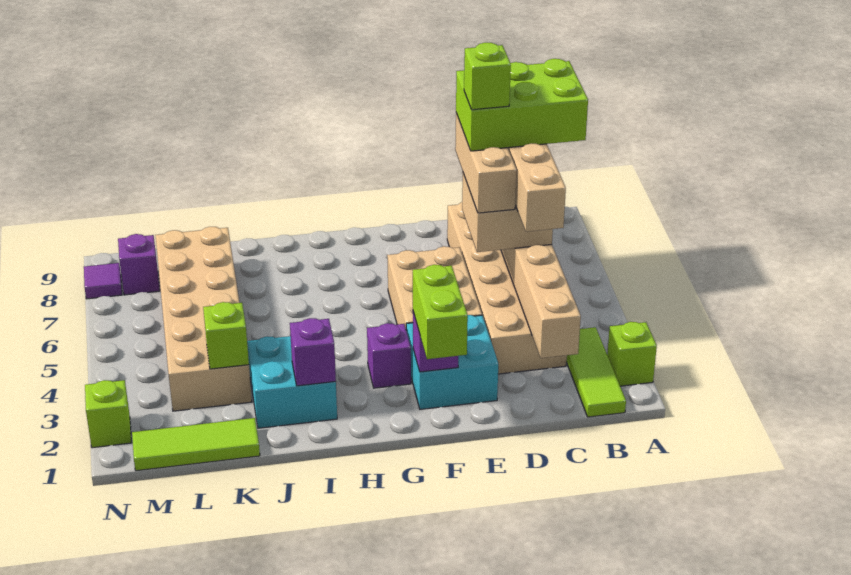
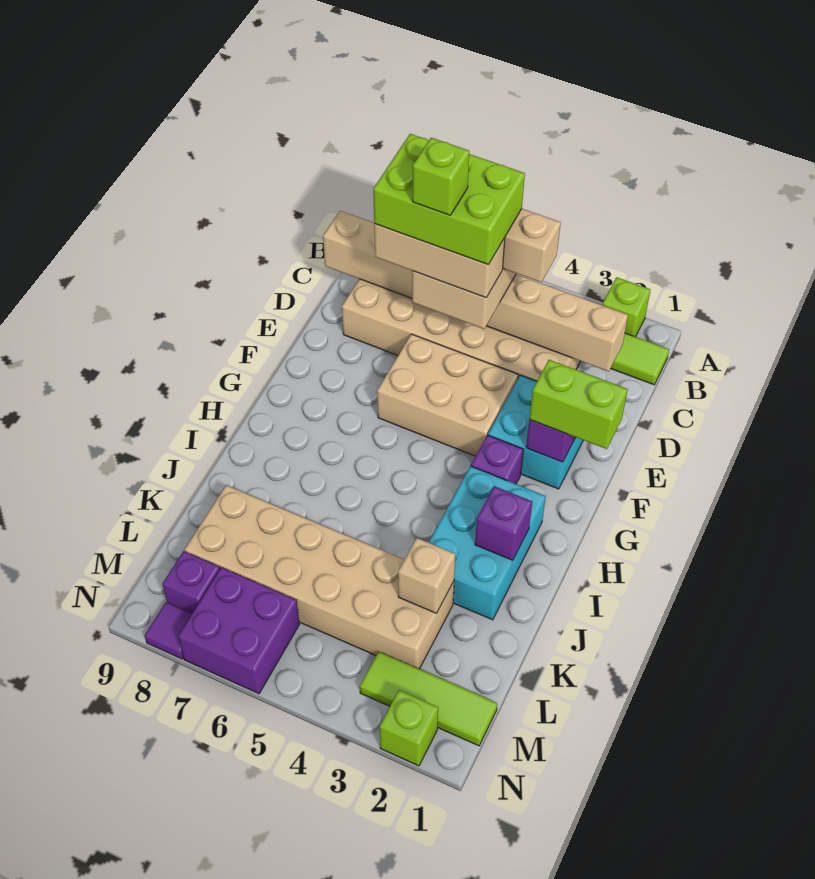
lime 2x3 brick [456,59,588,151] -> lime 2x3 brick turned to [373,134,525,265]
cyan 2x2 brick [247,336,337,428] -> cyan 2x3 brick [429,466,546,620]
lime 1x3 tile [132,418,260,471] -> lime 1x3 tile turned to [360,651,497,746]
lime 1x1 brick [203,302,249,369] -> tan 1x1 brick [398,538,455,613]
none -> purple 2x2 brick [178,568,300,694]

